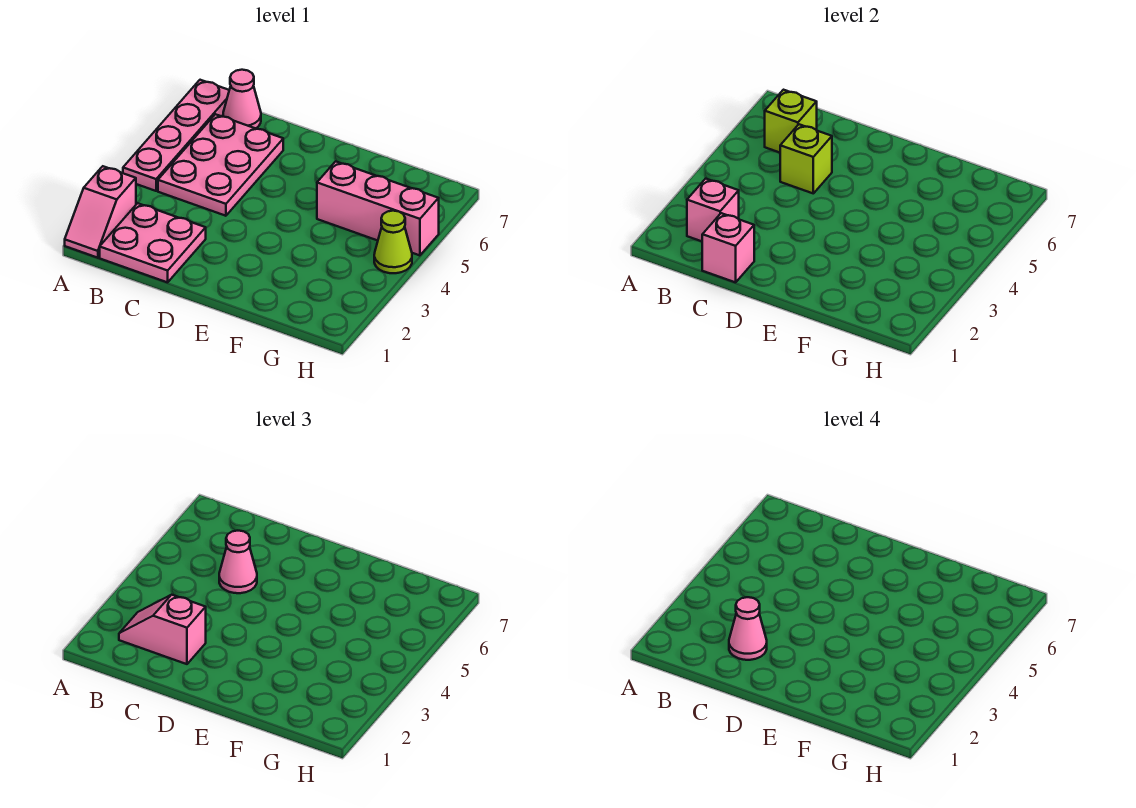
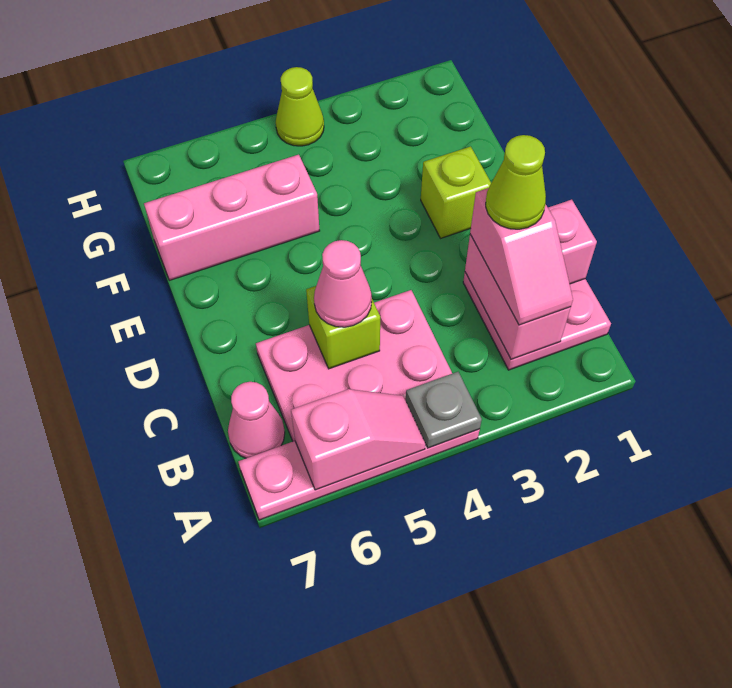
pink 1x2 slope [65,166,136,258] -> pink 1x2 slope moved to [291,389,426,490]
none -> grey 1x1 plate [406,372,482,448]
pink 1x1 brick [687,179,739,241] -> pink 1x2 brick [465,235,571,359]
lime 1x1 brick [765,90,817,153] -> lime 1x1 brick moved to [421,146,491,238]
pink 1x1 cone [729,597,767,660] -> lime 1x1 cone [486,135,546,229]
pink 1x3 brick [317,161,439,255] -> pink 1x3 brick turned to [144,155,320,280]

